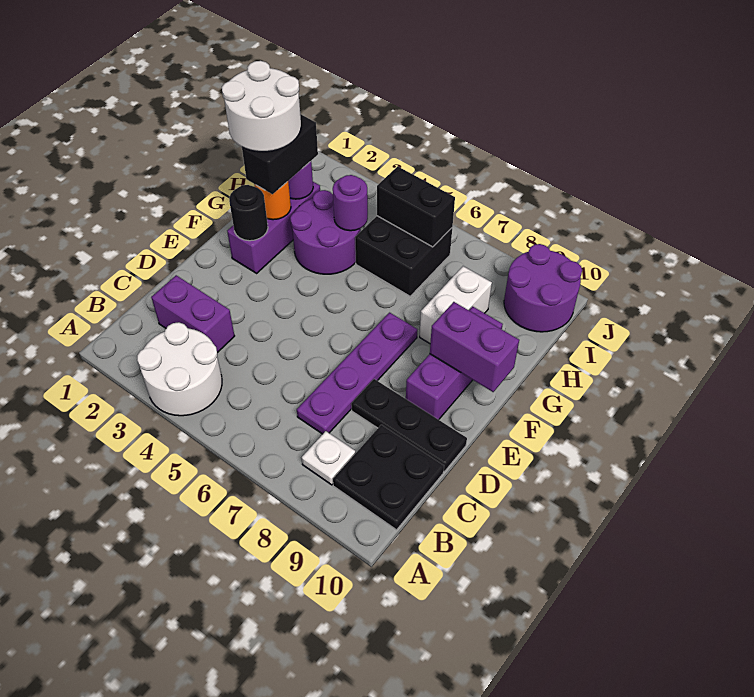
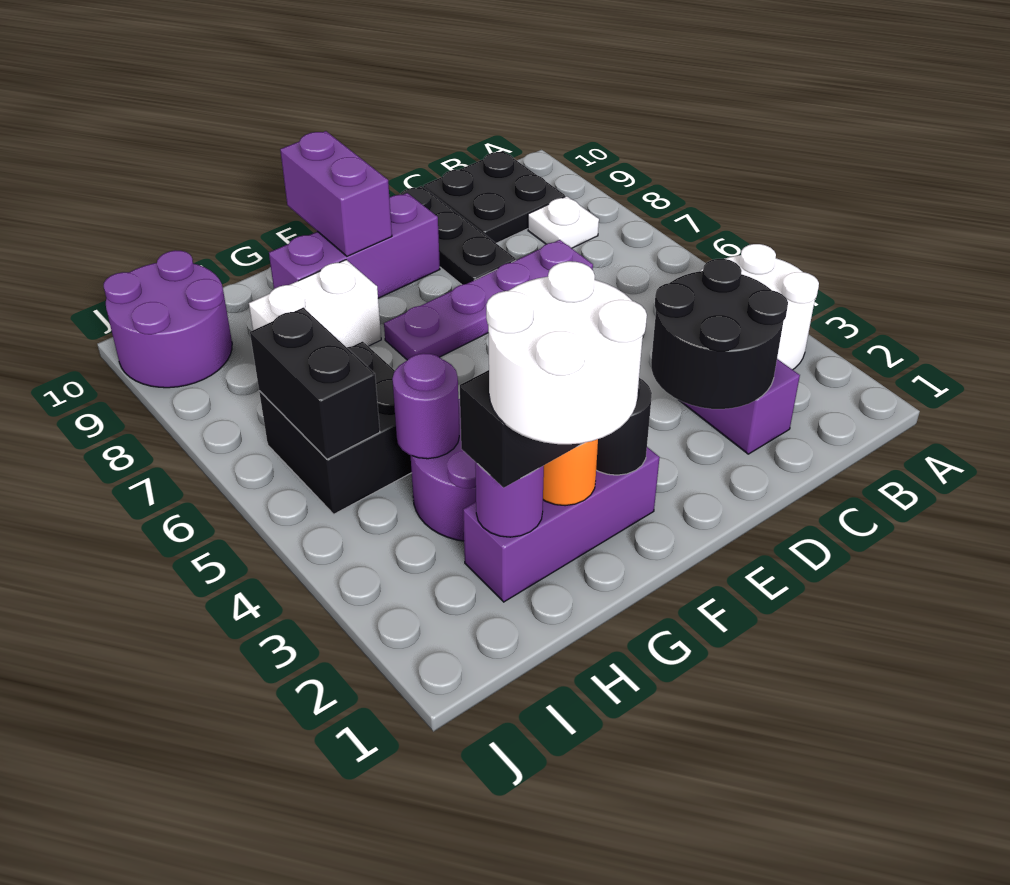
none -> black 2x2 round brick [651,259,788,409]

